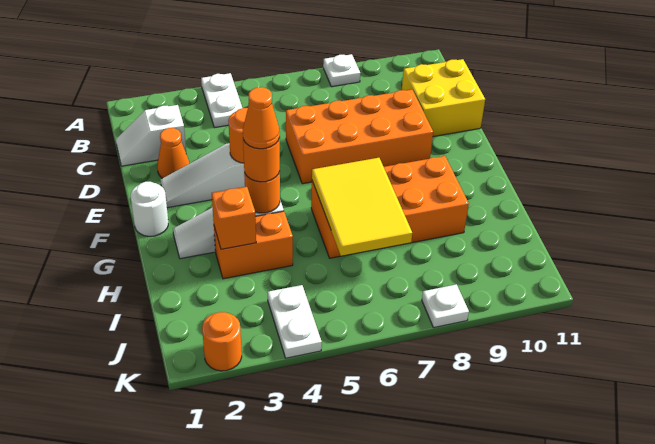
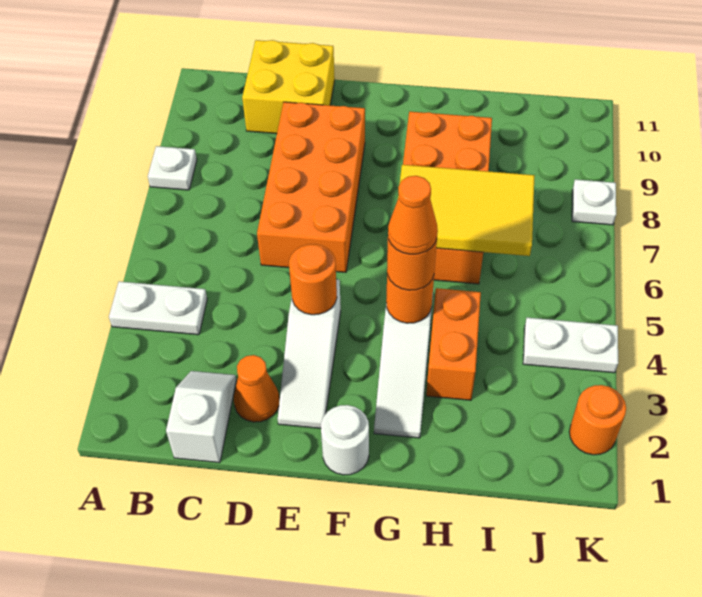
white 1x2 slope [116,105,186,166] -> white 1x2 slope turned to [166,371,236,463]
orange 1x1 brick [212,187,256,249] -> none

